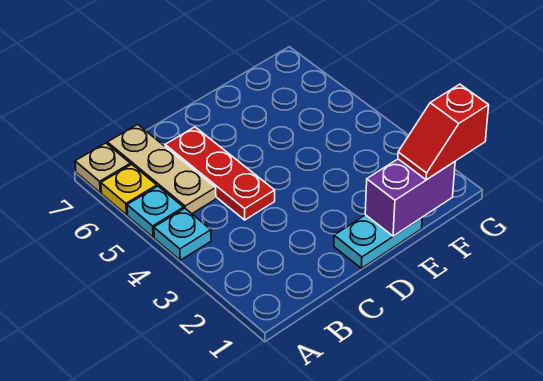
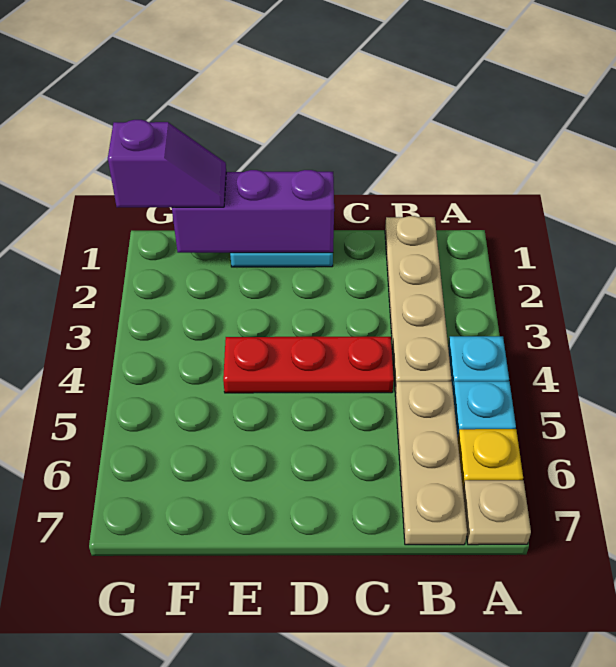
none -> tan 1x4 plate [385,216,451,392]
red 1x3 plate [165,127,275,220] -> red 1x3 plate turned to [223,337,394,393]
purple 1x2 brick [365,159,455,236] -> purple 1x3 brick [172,170,334,253]
red 1x2 slope [398,84,489,180] -> purple 1x2 slope [108,120,226,208]

